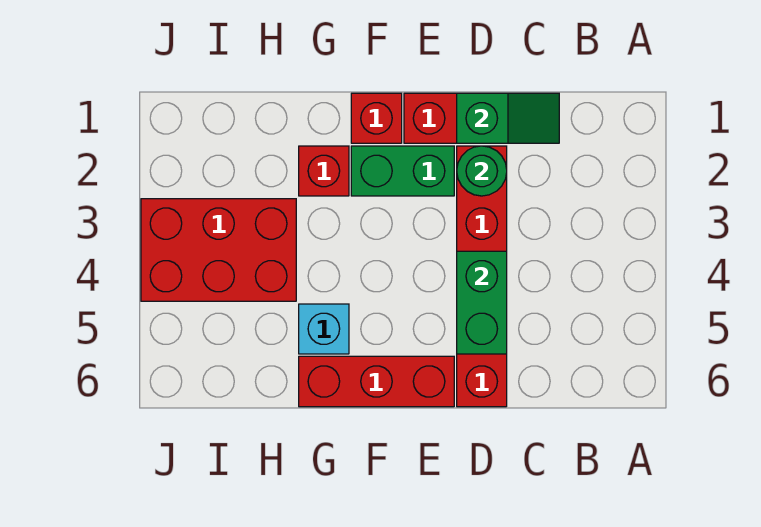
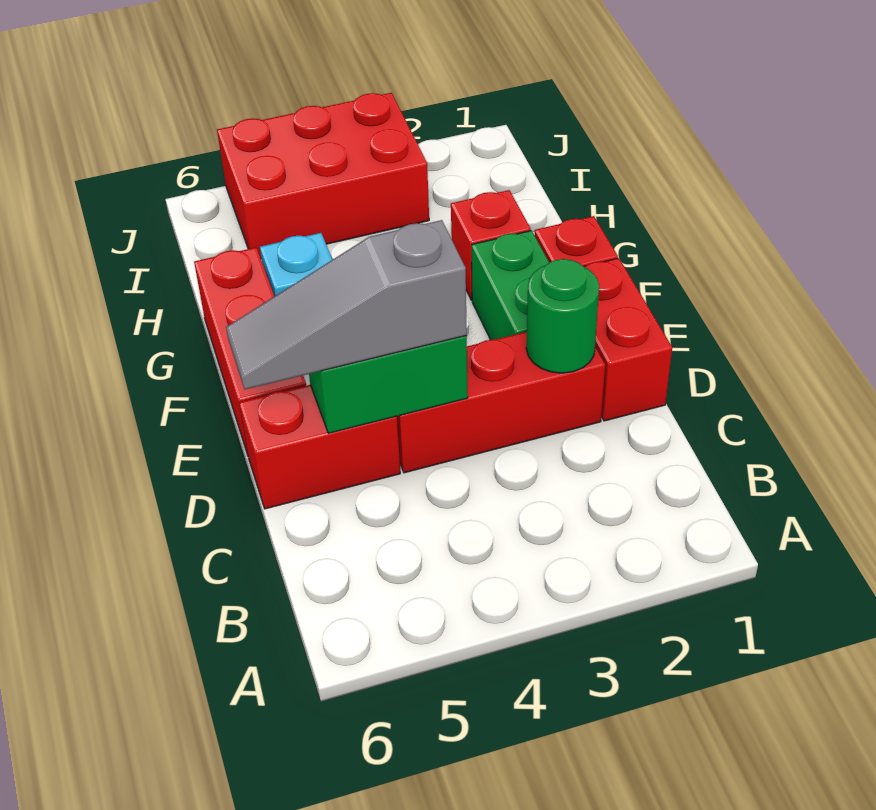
green 1x2 slope [457,93,559,143] -> none
none -> grey 1x3 slope [226,220,467,389]
red 2x3 brick [141,199,296,301] -> red 2x3 brick turned to [217,93,429,258]

